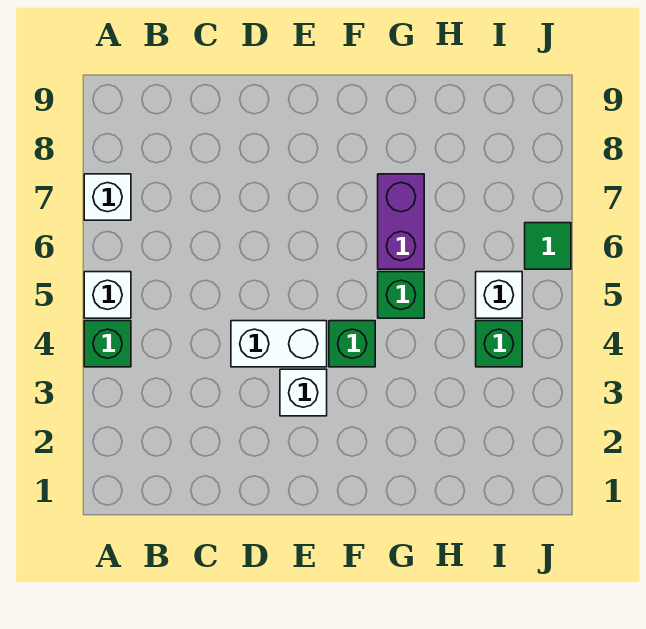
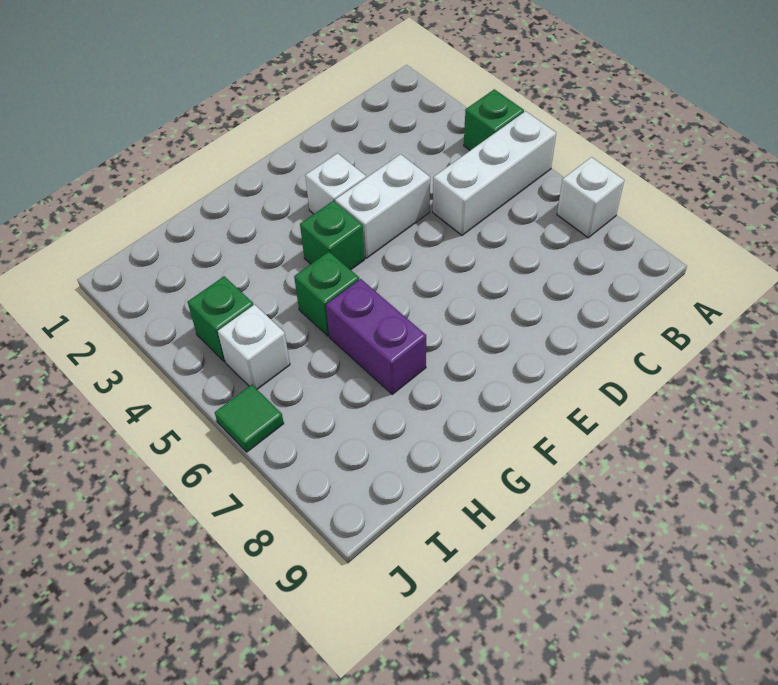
white 1x1 brick [84,272,131,318] -> white 1x3 brick [433,111,556,235]

